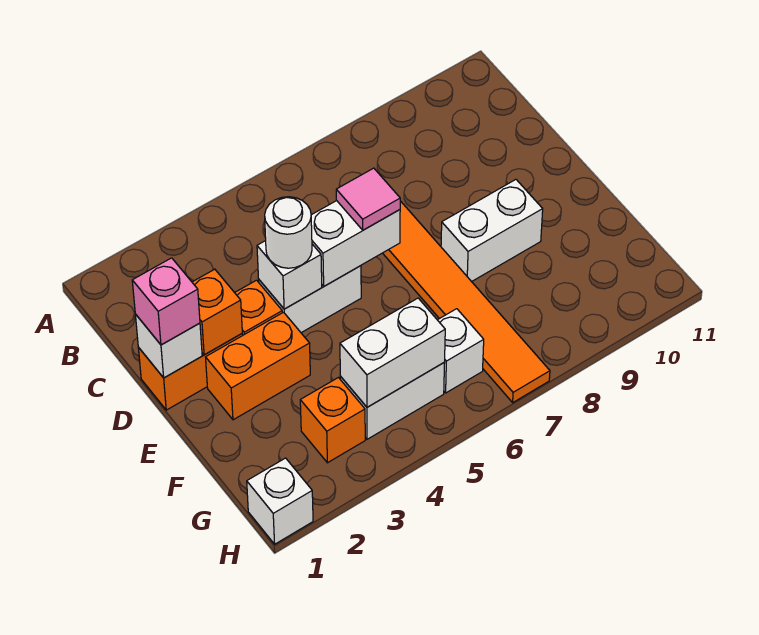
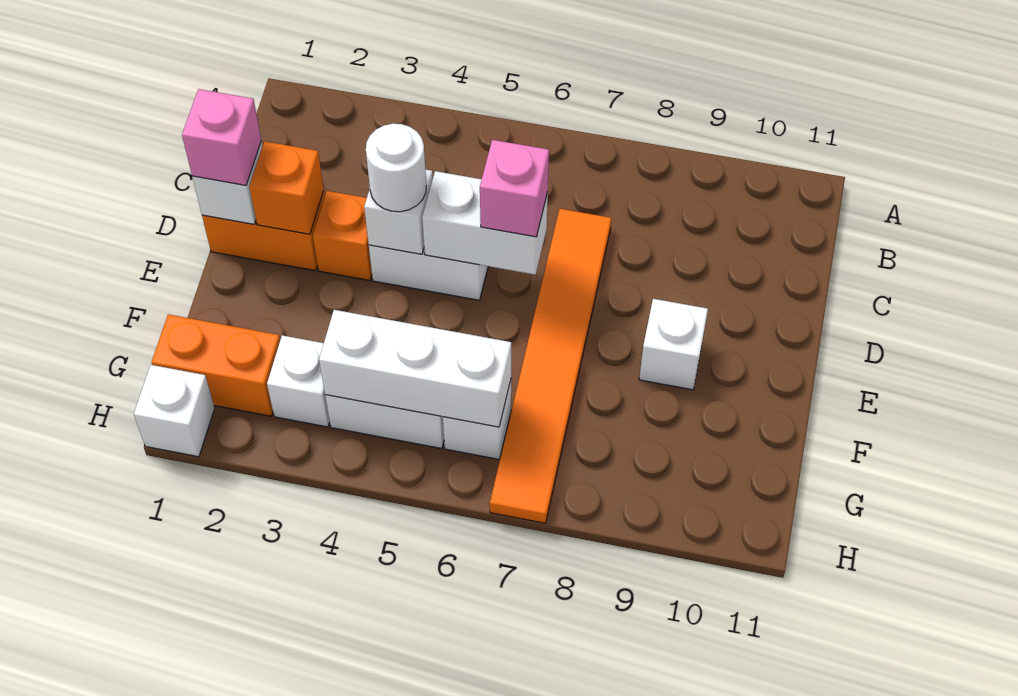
pink 1x1 tile [336,168,400,230] -> pink 1x1 brick [480,140,549,237]
orange 1x2 brick [206,312,310,420] -> orange 1x2 brick moved to [152,314,280,416]
white 1x2 brick [441,180,543,282] -> white 1x1 brick [639,299,708,390]
orange 1x1 brick [300,378,365,463] -> white 1x1 brick [267,335,330,427]
white 1x2 brick [340,298,445,407] -> white 1x3 brick [319,310,511,427]

